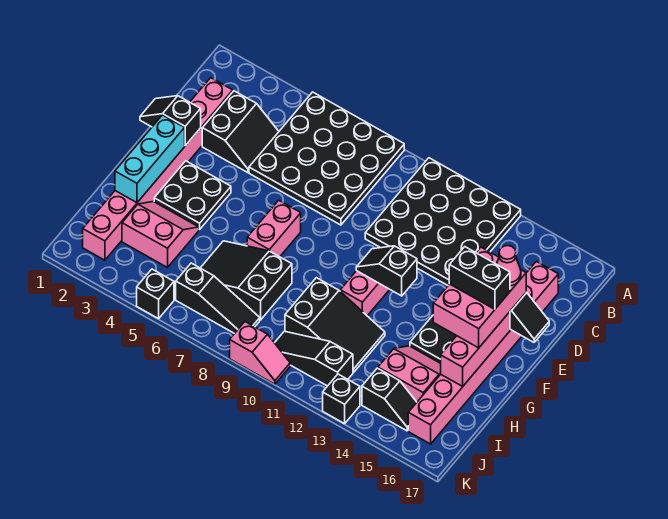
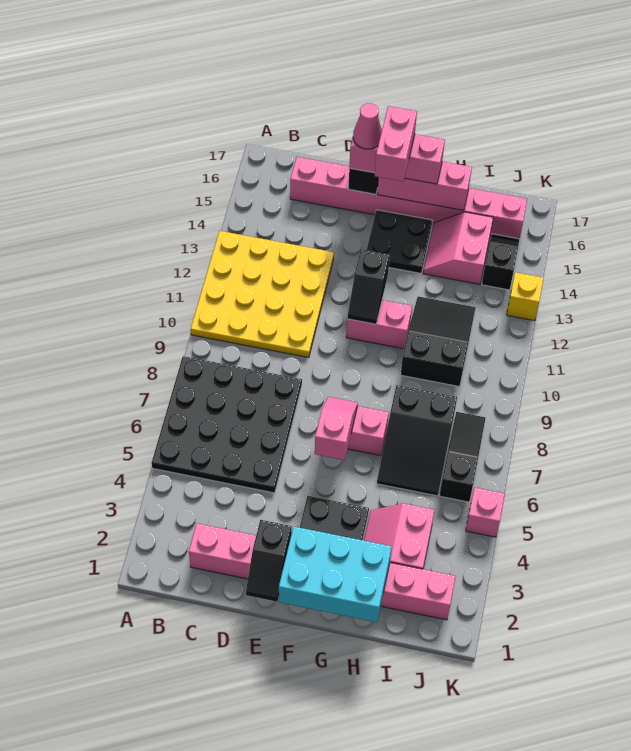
black 4x4 plate [365,158,521,285] -> yellow 4x4 plate [191,231,334,357]
black 2x2 slope [202,91,279,173] -> none
pink 2x3 brick [433,247,526,348] -> pink 1x3 brick [349,128,445,184]
cyan 1x3 brick [115,115,185,203] -> cyan 2x3 brick [279,527,392,622]
black 1x2 brick [449,247,510,309] -> pink 1x2 brick [375,106,417,181]
black 1x3 slope [275,331,353,386] -> none
black 1x1 brick [137,269,174,319] -> pink 1x1 brick [466,487,505,537]
pink 1x2 slope [230,322,290,384] -> pink 1x2 slope moved to [315,397,358,460]
black 1x1 brick [323,374,360,424] -> yellow 1x1 brick [507,272,544,321]

